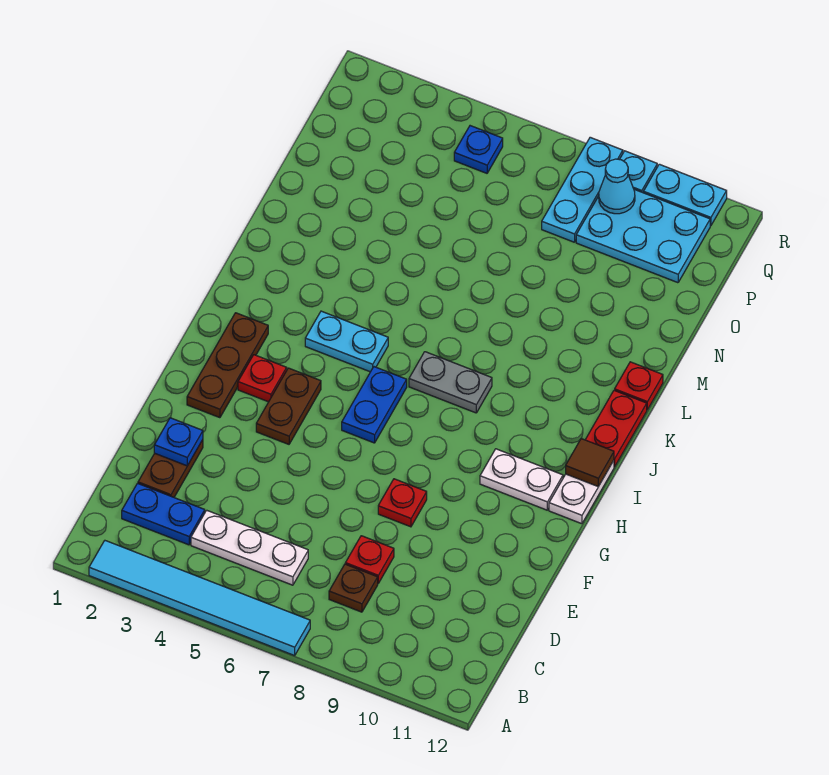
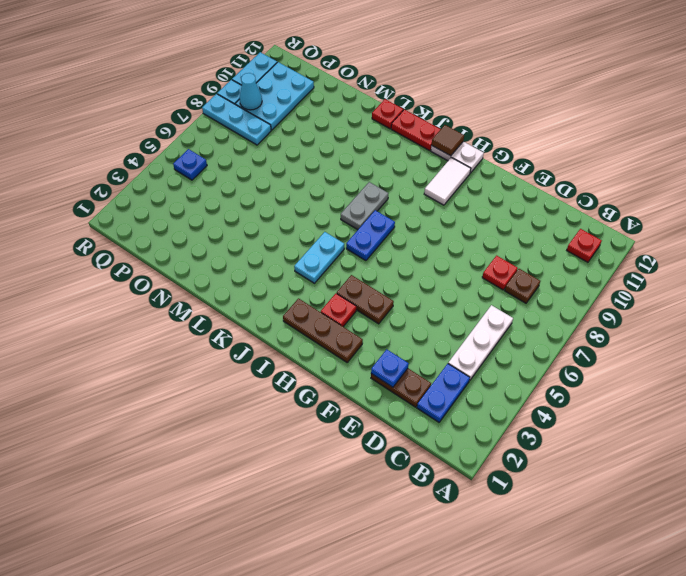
cyan 1x6 tile [89,541,310,656] -> none
red 1x1 plate [378,479,427,527] -> red 1x1 plate moved to [567,229,602,262]
blue 1x2 plate [342,367,407,443] -> blue 1x2 plate turned to [346,210,395,261]
white 1x2 plate [480,449,563,510] -> white 1x2 tile [424,158,471,205]

